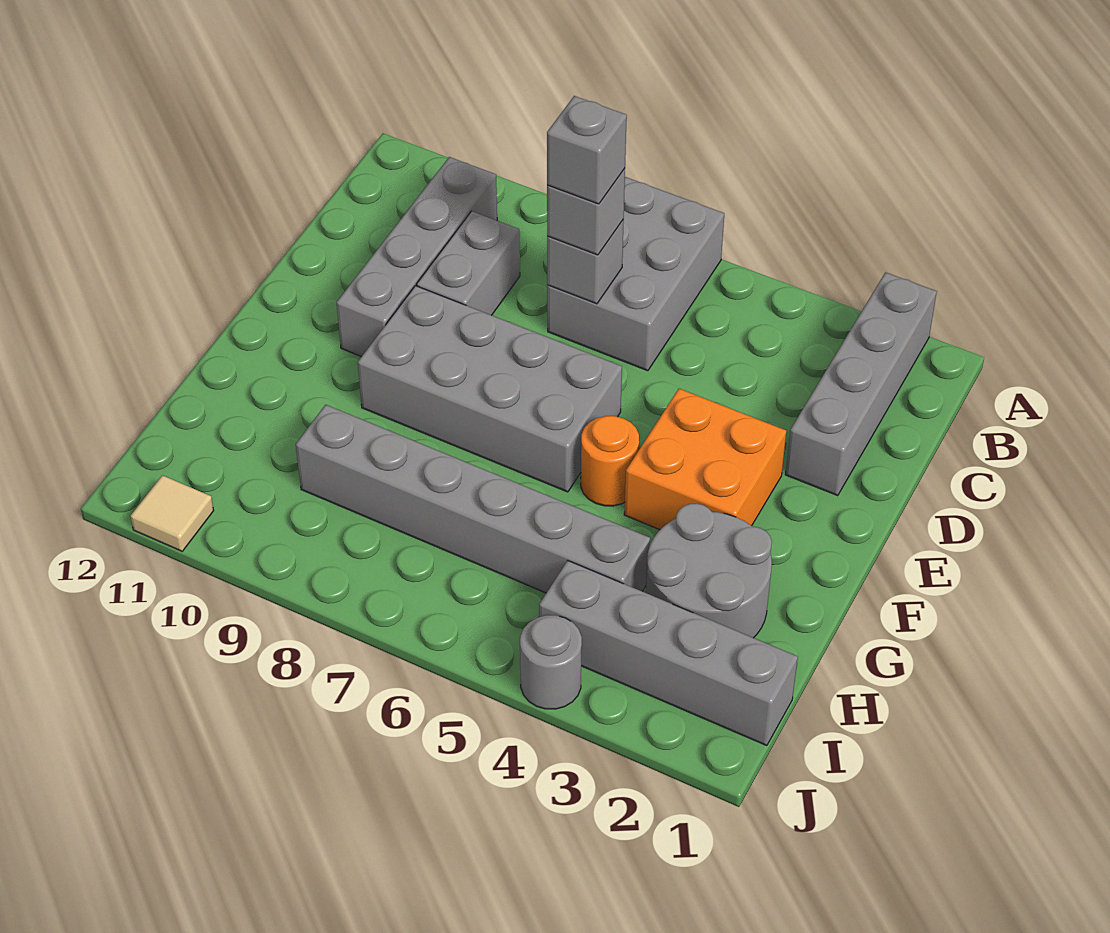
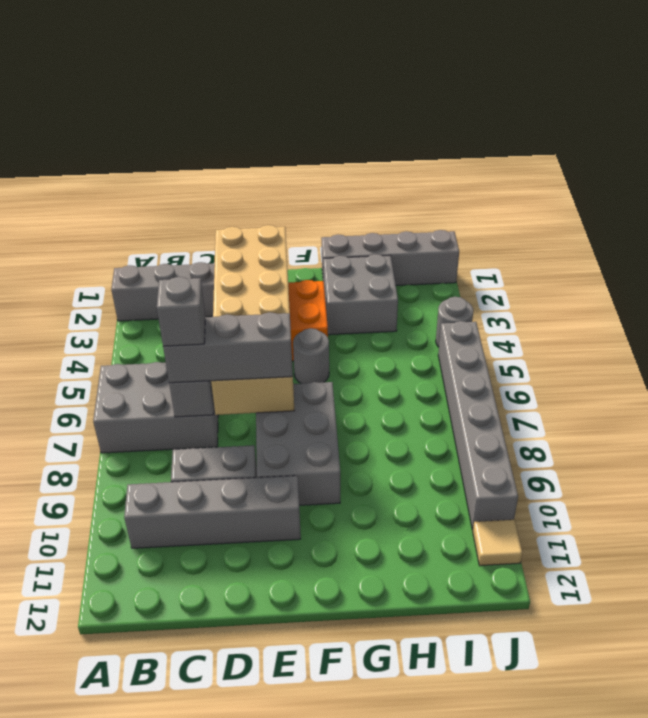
grey 1x1 brick [547,169,625,255] -> grey 1x3 brick [163,312,293,383]
none -> tan 2x6 brick [211,225,294,415]
grey 2x4 brick [358,286,622,492] -> grey 2x3 brick [256,382,340,505]
orange 1x1 round brick [581,416,639,506] -> grey 1x1 round brick [293,328,329,383]
grey 2x2 round brick [646,503,772,638] -> grey 2x2 brick [323,254,398,335]
grey 1x6 brick [296,405,650,593] -> grey 1x6 brick moved to [438,321,518,530]
grey 1x4 brick [539,561,798,746] -> grey 1x4 brick turned to [321,230,459,286]

